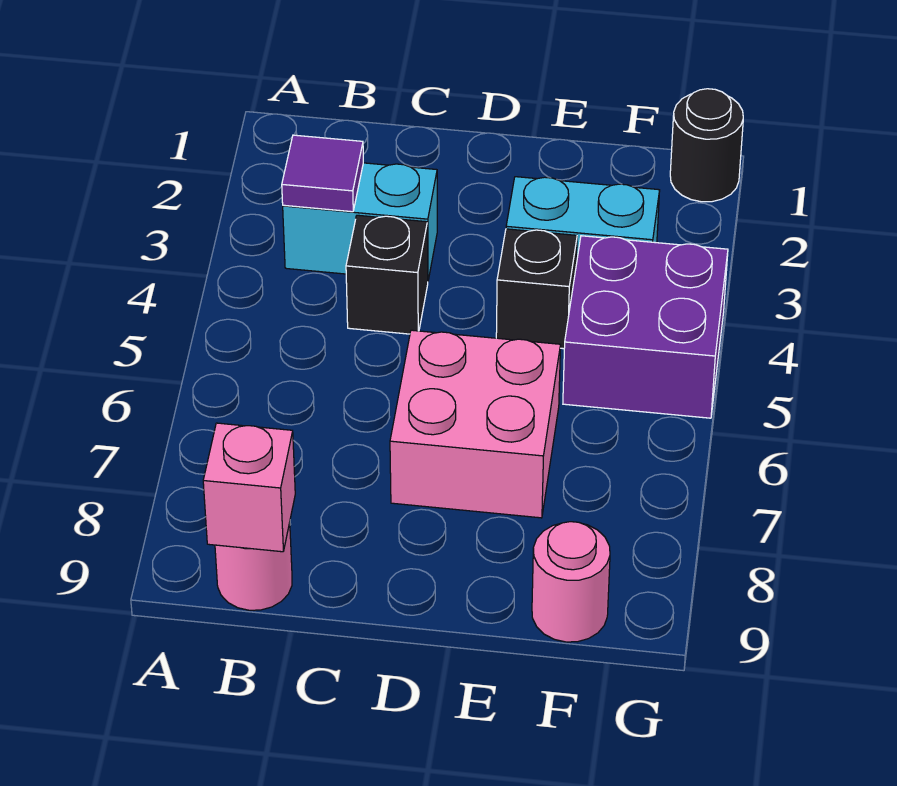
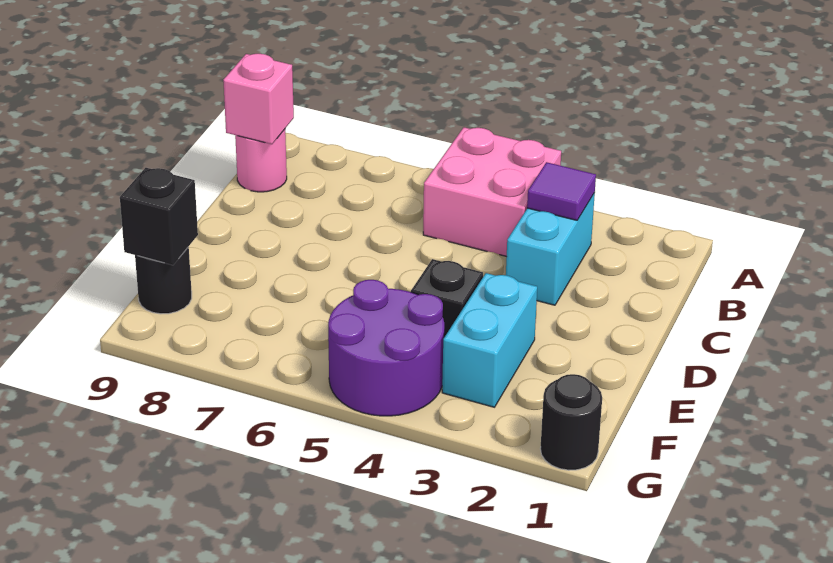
black 1x1 brick [346,215,428,334] -> black 1x1 brick moved to [120,168,198,265]
pink 2x2 brick [390,330,561,518] -> pink 2x2 brick moved to [423,127,561,257]
purple 2x2 brick [563,236,728,418] -> purple 2x2 round brick [328,280,444,416]
pink 1x1 round brick [532,522,610,642] -> black 1x1 round brick [135,247,192,314]

